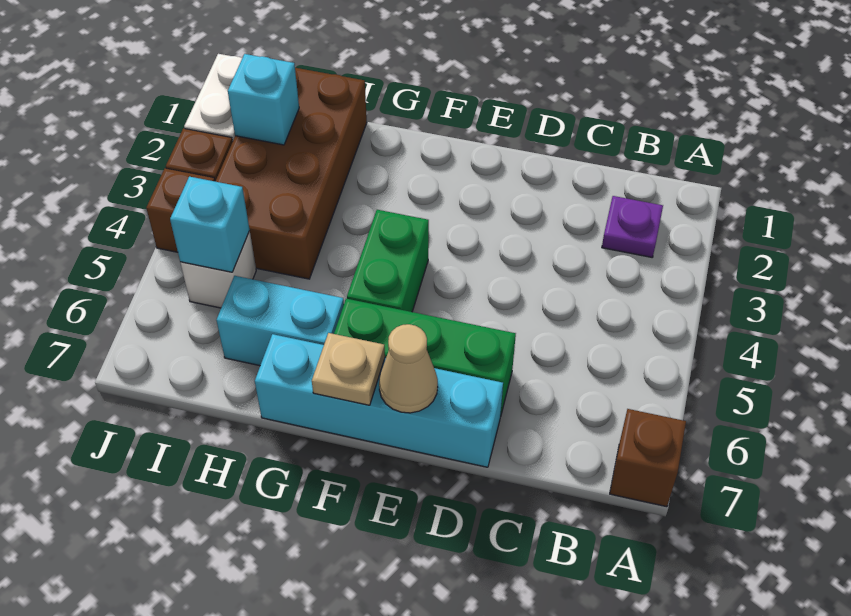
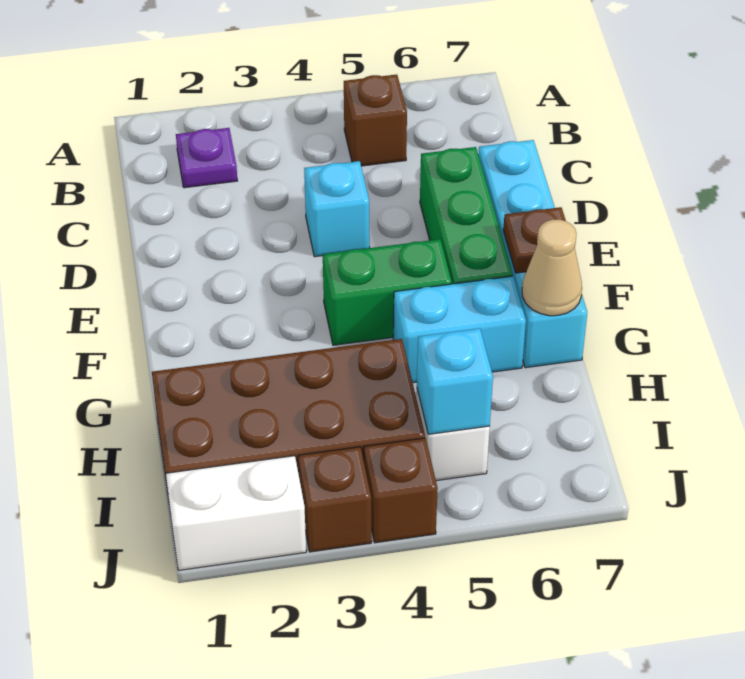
brown 1x1 brick [610,409,686,507] -> brown 1x1 brick moved to [344,75,407,166]
tan 1x1 cone [379,324,438,413] -> tan 1x1 cone moved to [522,220,582,316]
tan 1x1 plate [312,333,385,405] -> brown 1x1 plate [503,207,566,273]
cyan 1x2 brick [216,276,344,366] -> cyan 1x2 brick turned to [393,276,526,383]
cyan 1x1 brick [228,54,299,145] -> cyan 1x1 brick moved to [304,161,370,257]

